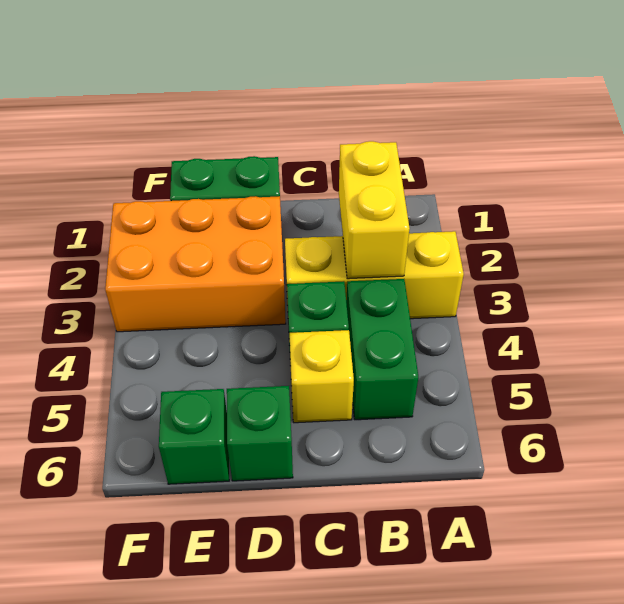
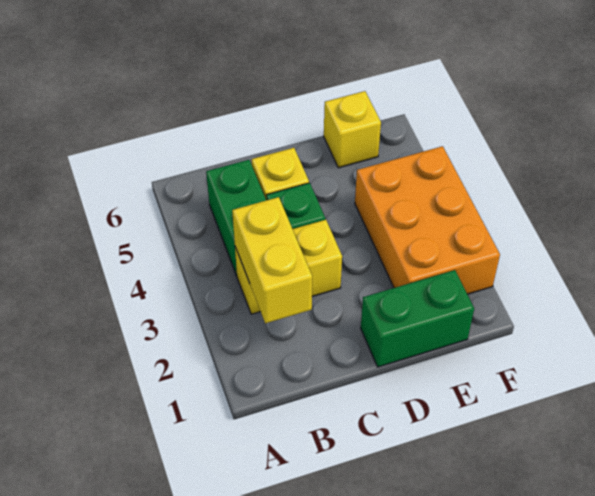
yellow 1x3 brick [285,231,464,319] -> yellow 1x2 brick [235,220,342,314]
orange 2x3 brick [105,196,286,332] -> orange 2x3 brick turned to [355,146,500,294]
green 1x1 brick [227,386,293,481] -> none
green 1x1 brick [159,389,229,484] -> yellow 1x1 brick [324,91,381,168]

